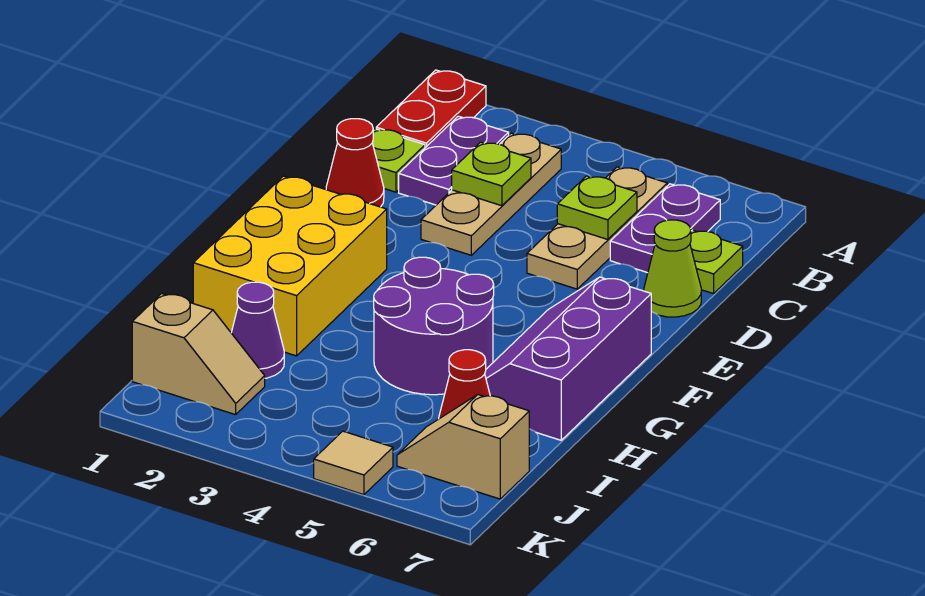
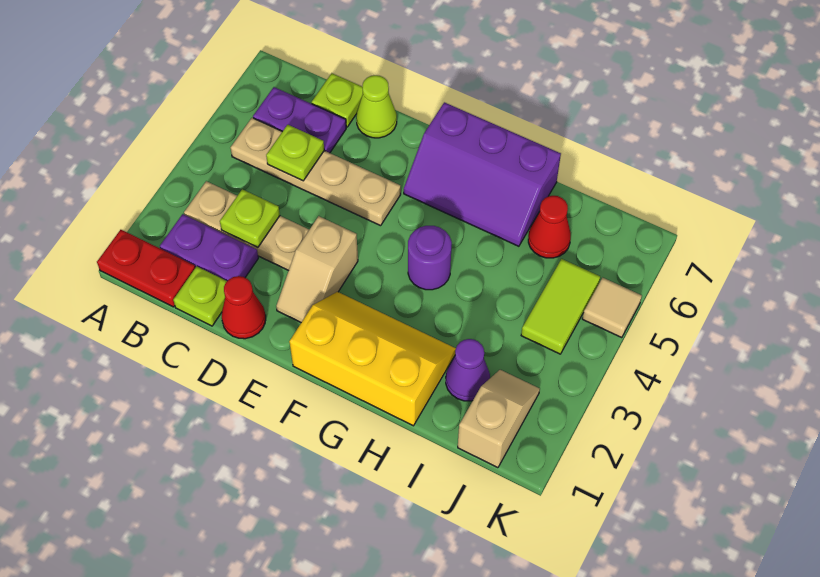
tan 1x3 plate [527,167,667,289] -> tan 1x4 plate [231,118,401,226]
yellow 2x3 brick [193,176,387,356] -> yellow 2x3 slope [289,292,456,426]
purple 2x2 round brick [374,257,494,395] -> purple 1x1 round brick [408,226,452,290]
none -> lime 1x2 tile [521,259,600,354]
tan 1x2 slope [397,395,529,499] -> tan 1x2 slope moved to [276,216,358,322]

